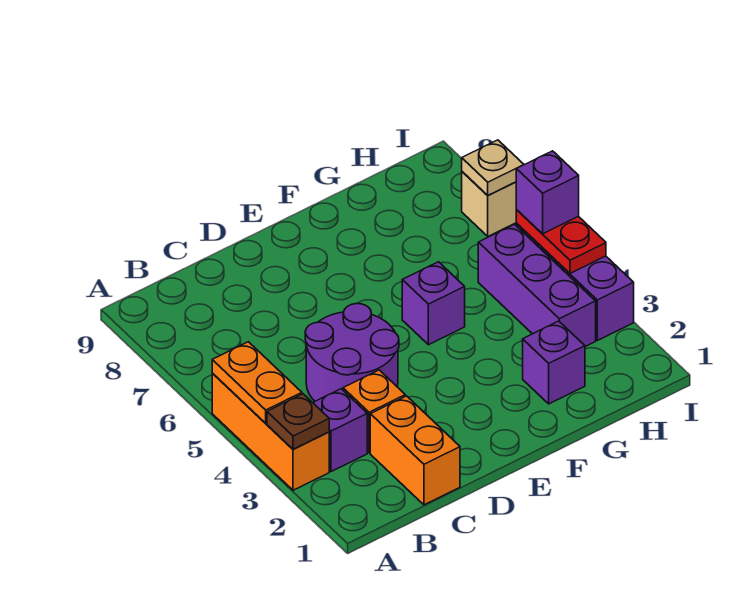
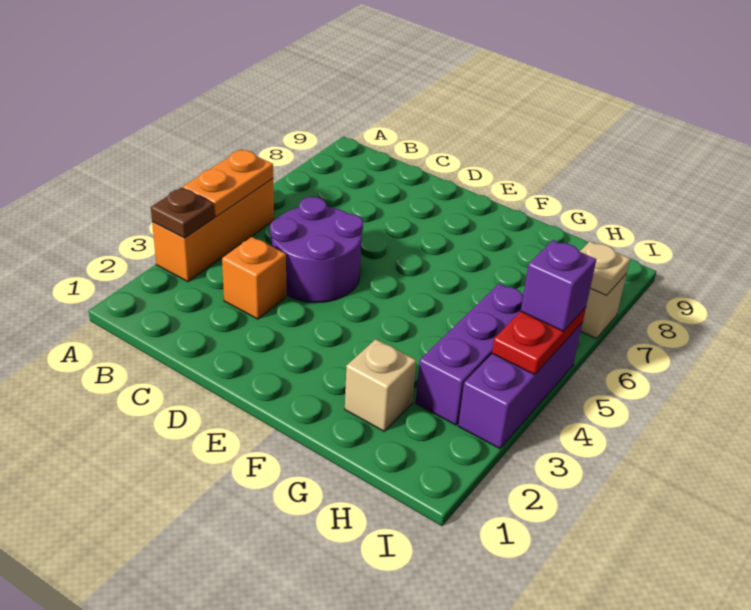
purple 1x1 brick [313,389,367,472] -> none
orange 1x2 brick [370,396,460,505] -> none
purple 1x1 brick [402,262,465,345] -> none
purple 1x1 brick [523,321,585,404] -> tan 1x1 brick [345,339,416,431]

